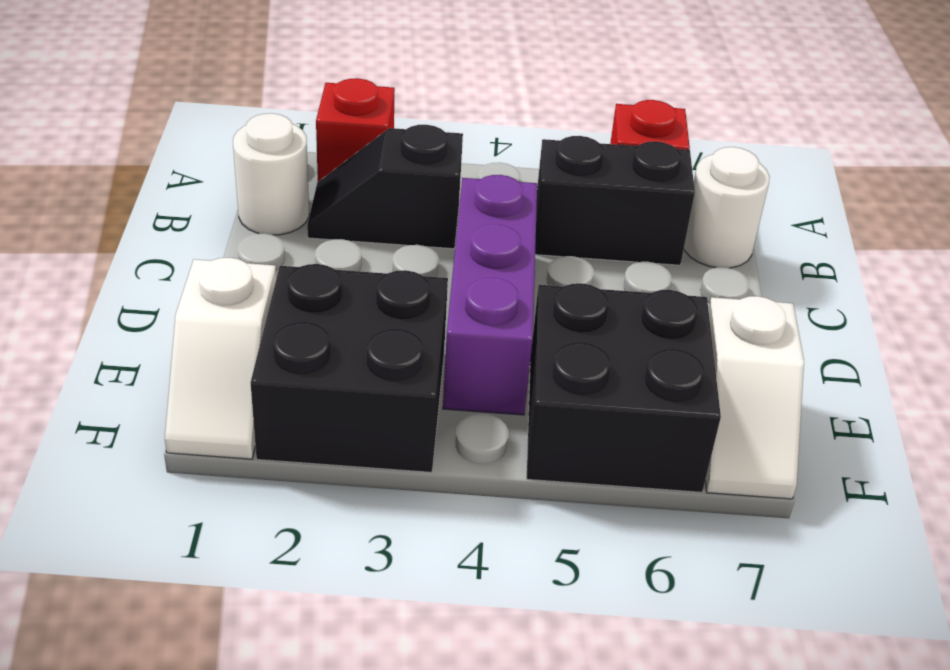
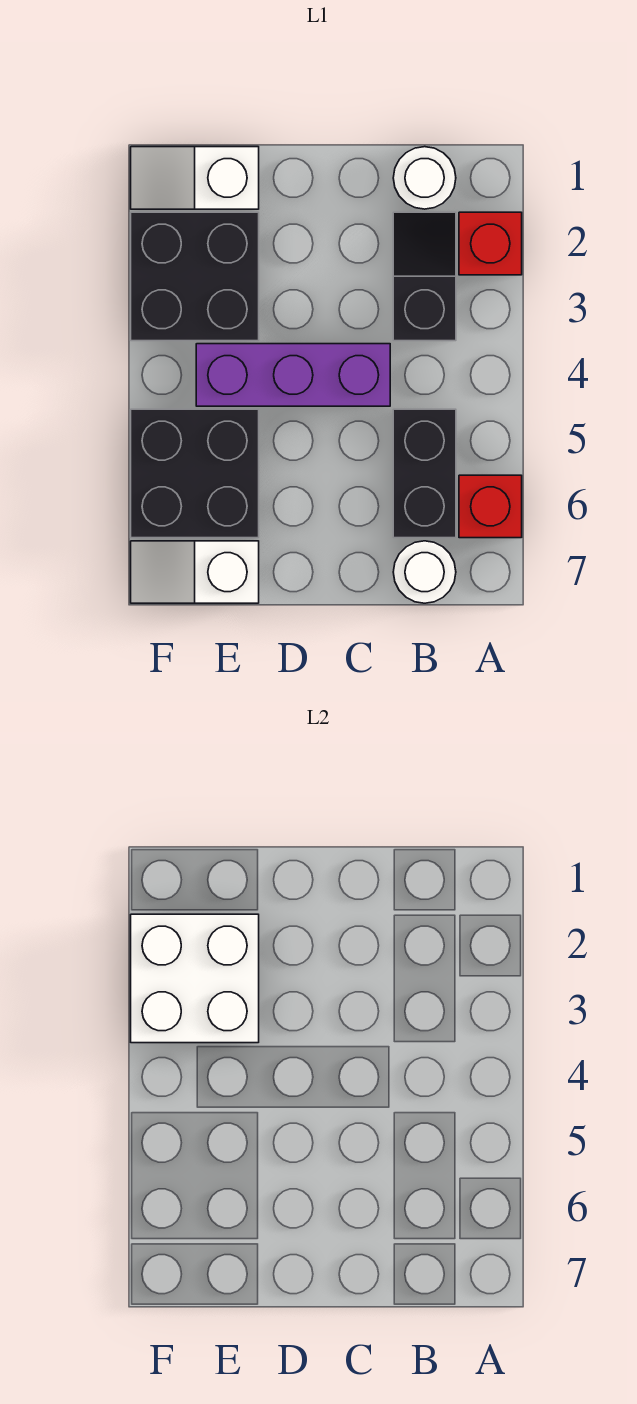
none -> white 2x2 brick [131,914,259,1043]

